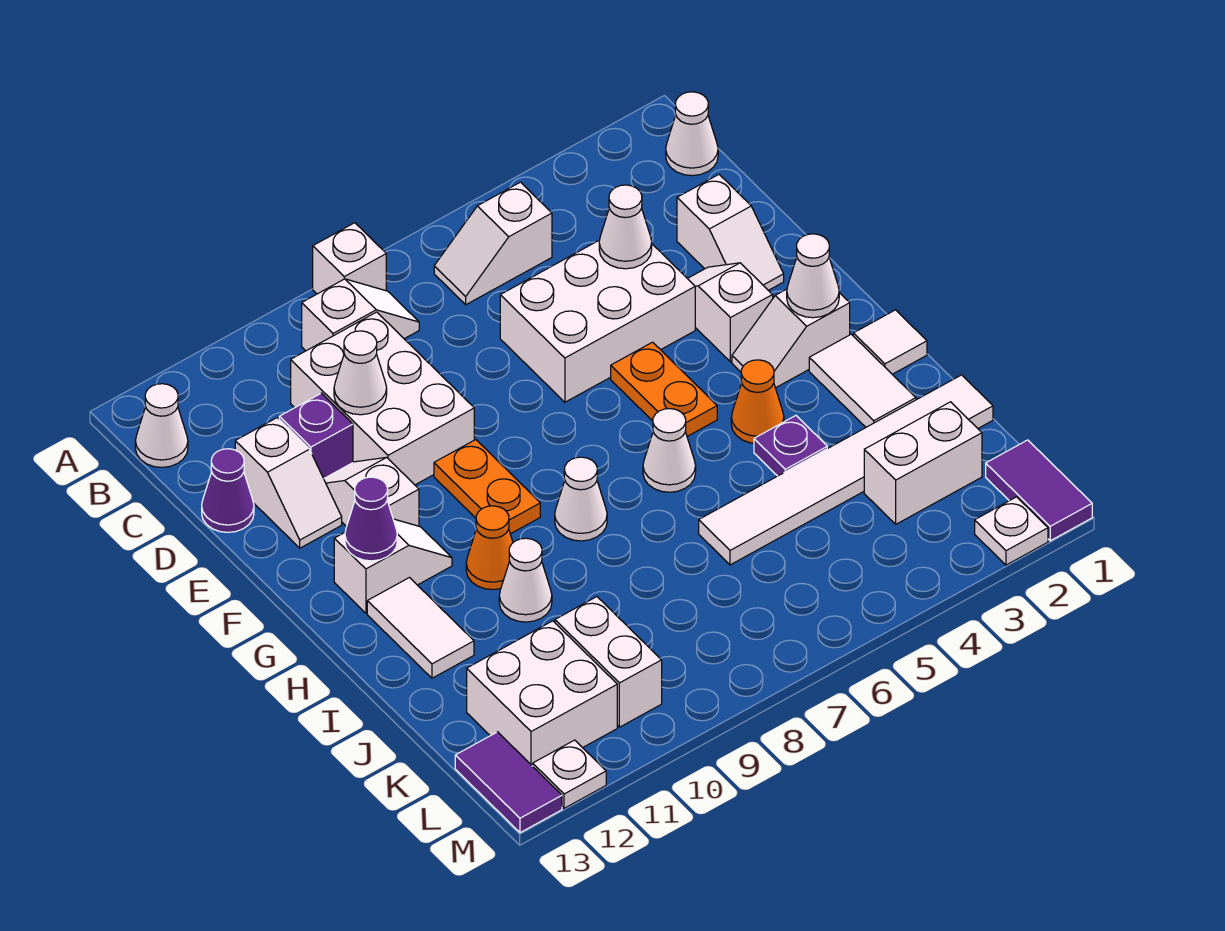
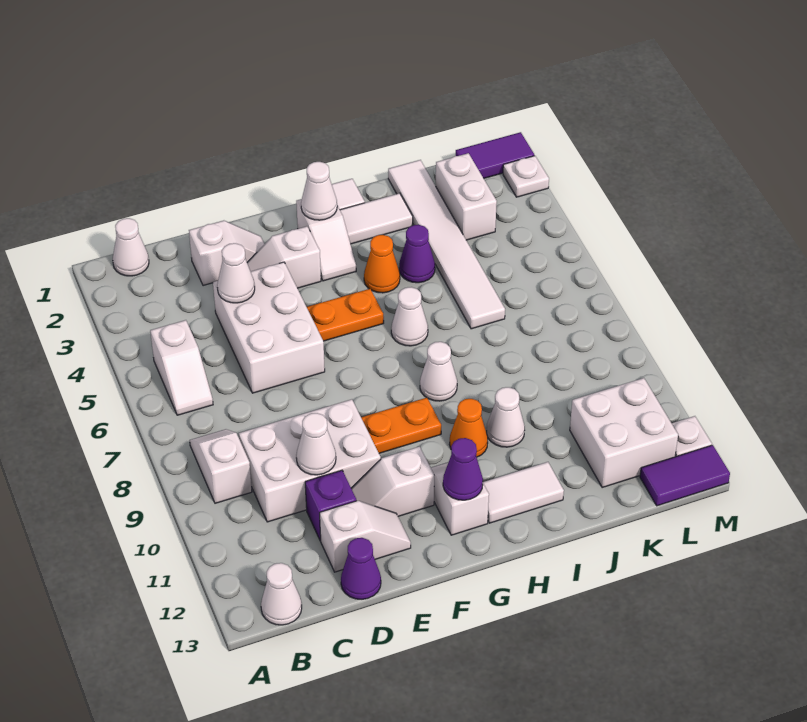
white 1x1 brick [313,223,386,294] -> none
purple 1x1 plate [754,416,827,476] -> purple 1x1 cone [399,225,435,283]
white 1x2 brick [555,597,662,727] -> none

